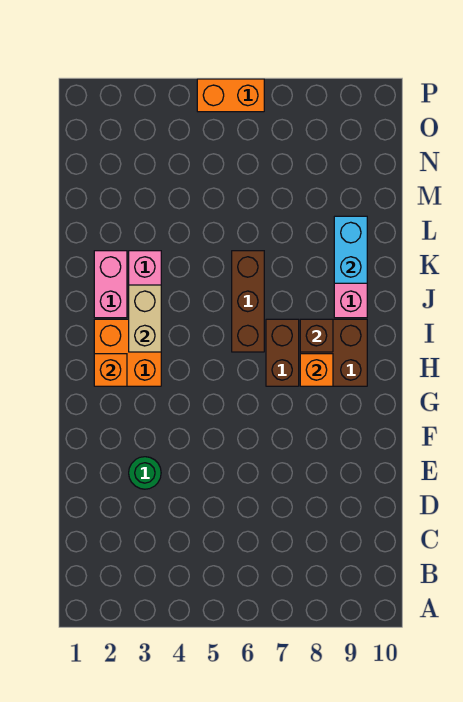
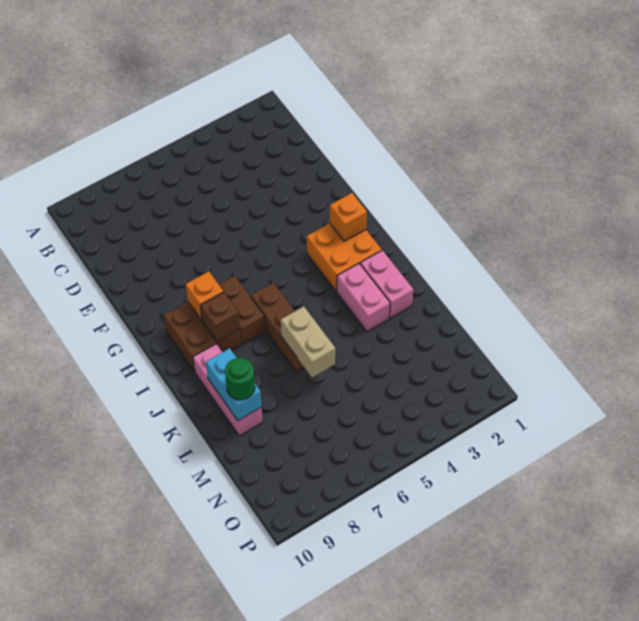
green 1x1 round brick [129,457,161,489] -> green 1x1 round brick moved to [225,358,255,400]
tan 1x2 brick [129,285,161,352] -> tan 1x2 brick moved to [281,307,335,377]
orange 1x2 brick [197,79,264,112] -> none

